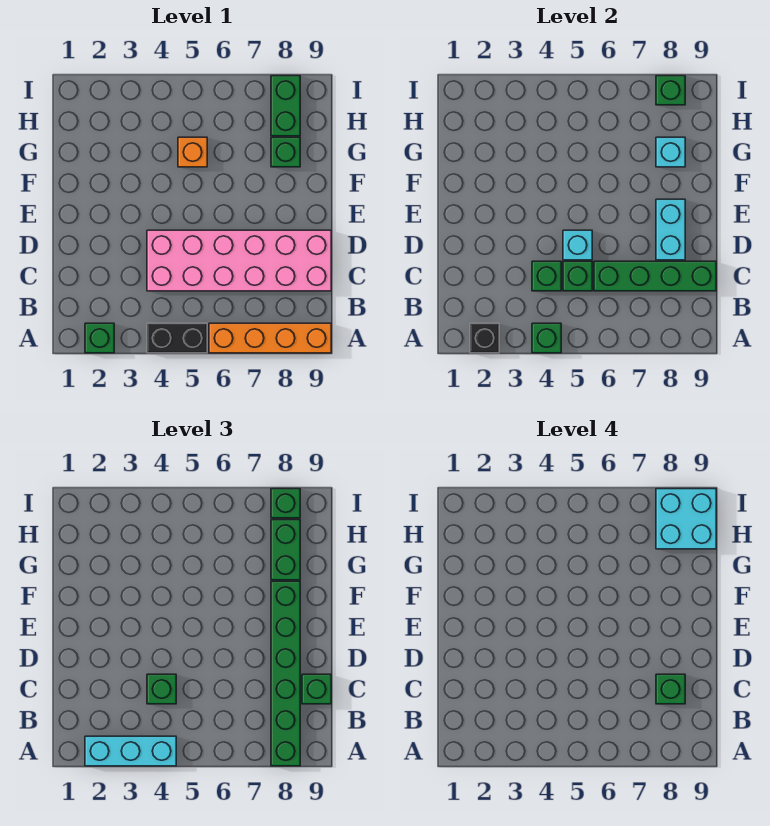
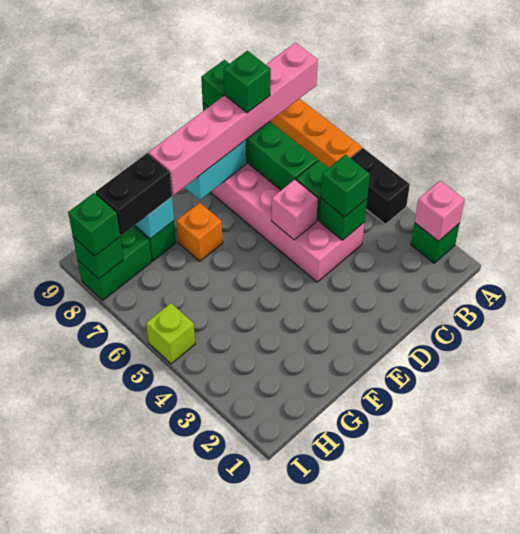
black 1x1 brick [470,323,499,353] -> pink 1x1 brick [415,181,465,241]
cyan 1x3 brick [85,736,176,766] -> none
green 1x1 brick [532,323,561,353] -> none
green 1x6 brick [271,581,300,766] -> pink 1x6 brick [149,43,318,196]
cyan 1x1 brick [563,230,592,260] -> pink 1x1 brick [272,180,318,240]
orange 1x1 brick [178,137,207,167] -> orange 1x1 brick moved to [176,203,223,261]
green 1x2 brick [271,520,300,580] -> black 1x2 brick [95,153,172,235]
cyan 2x2 brick [656,489,716,549] -> none
none -> lime 1x1 brick [146,303,195,364]

